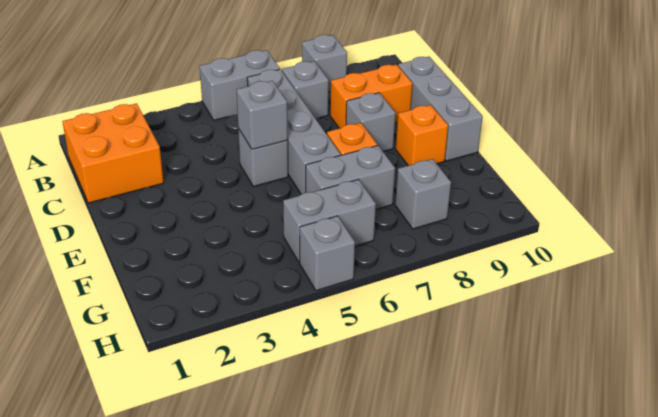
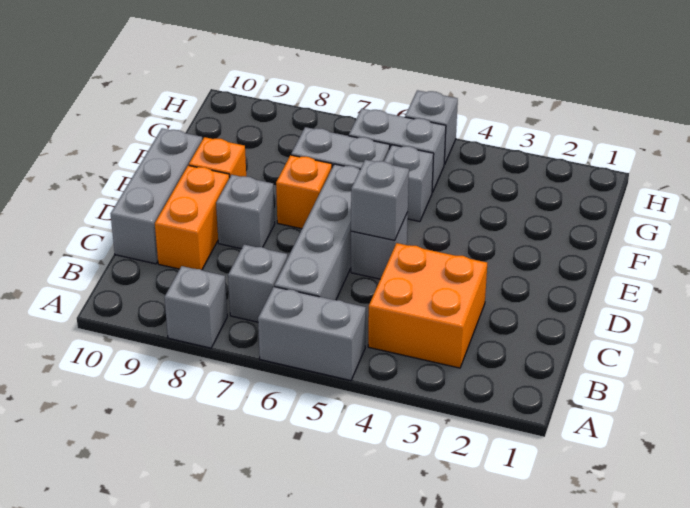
orange 2x2 brick [62,103,164,203] -> orange 2x2 brick moved to [368,243,487,368]
orange 1x2 brick [330,64,413,128] -> orange 1x2 brick turned to [155,166,230,270]
grey 1x1 brick [395,159,451,229] -> grey 1x1 brick moved to [384,145,434,222]

